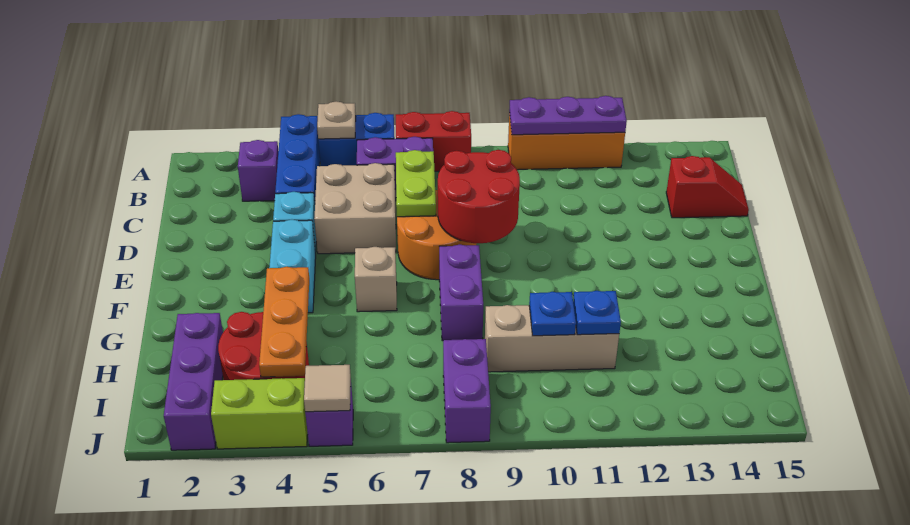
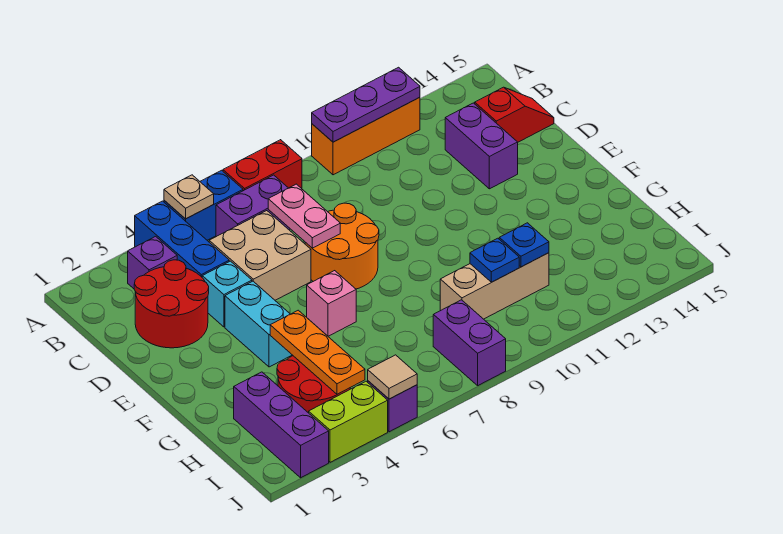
lime 1x2 plate [396,150,436,217] -> pink 1x2 plate [268,184,340,248]
red 2x2 round brick [438,150,520,243] -> red 2x2 round brick moved to [134,260,209,348]
tan 1x1 brick [355,247,397,312] -> pink 1x1 brick [307,271,356,336]
purple 1x2 brick [439,245,483,341] -> purple 1x2 brick moved to [445,103,518,189]

